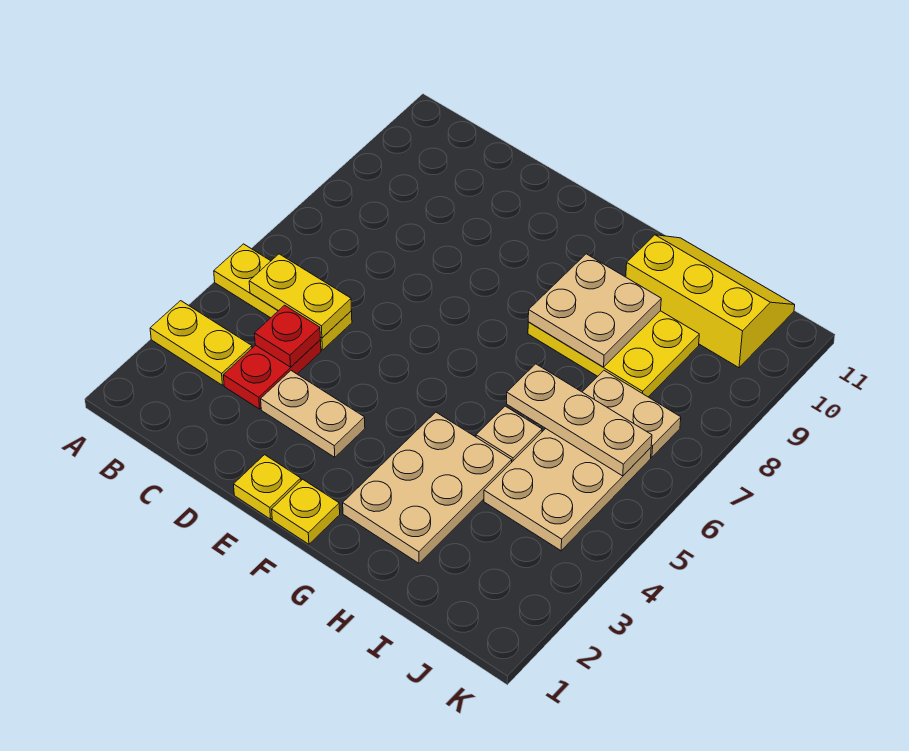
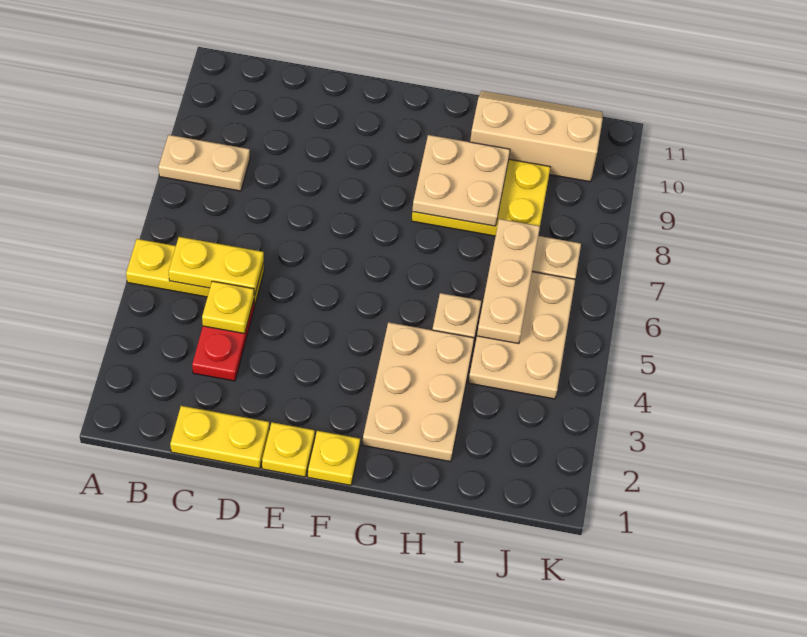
yellow 1x2 plate [150,301,252,385] -> yellow 1x2 plate moved to [170,406,269,469]
red 1x1 plate [255,305,320,367] -> yellow 1x1 plate [202,281,254,334]
tan 1x2 plate [261,371,365,457] -> tan 1x2 plate moved to [158,135,250,191]
tan 1x3 plate [507,364,652,476] -> tan 1x3 plate turned to [477,219,540,344]
yellow 2x3 slope [626,235,795,368] -> tan 2x3 slope [470,91,603,182]

